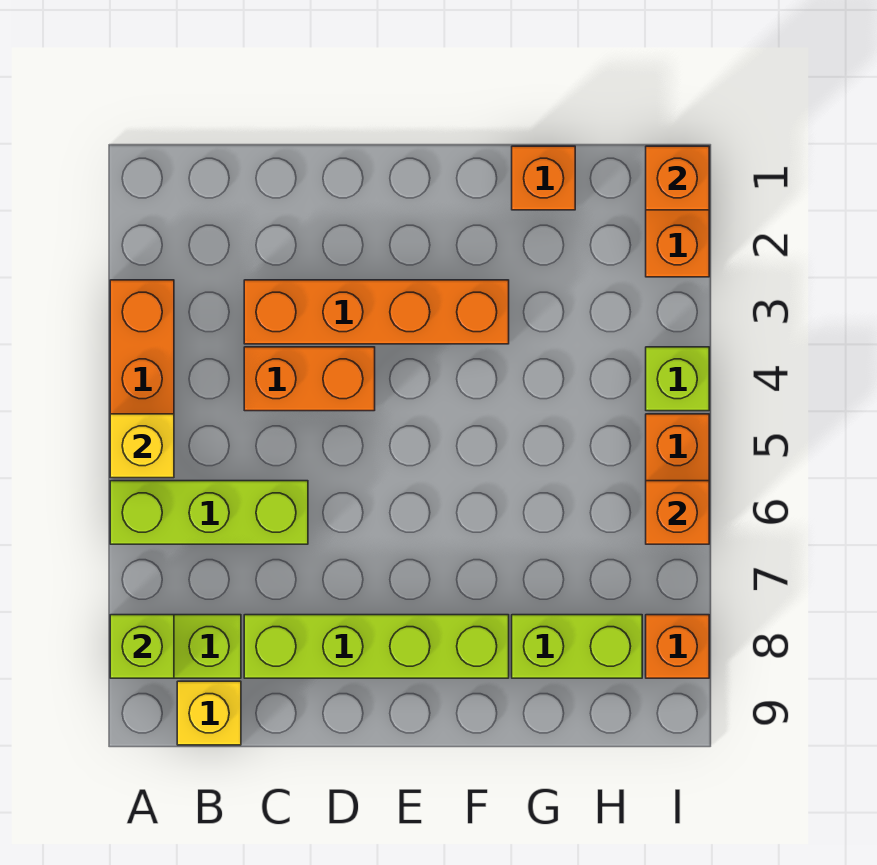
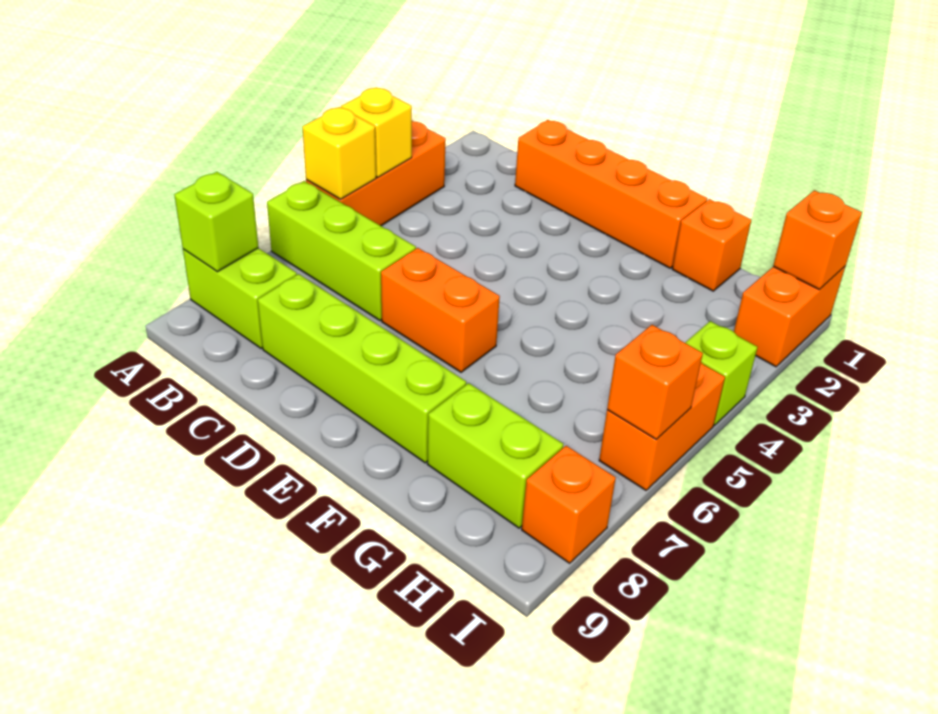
yellow 1x1 brick [177,681,241,745] -> yellow 1x1 brick moved to [341,87,412,177]
orange 1x4 brick [244,280,509,344] -> orange 1x4 brick moved to [515,120,707,268]
orange 1x2 brick [244,347,375,411] -> orange 1x2 brick moved to [381,248,500,372]

